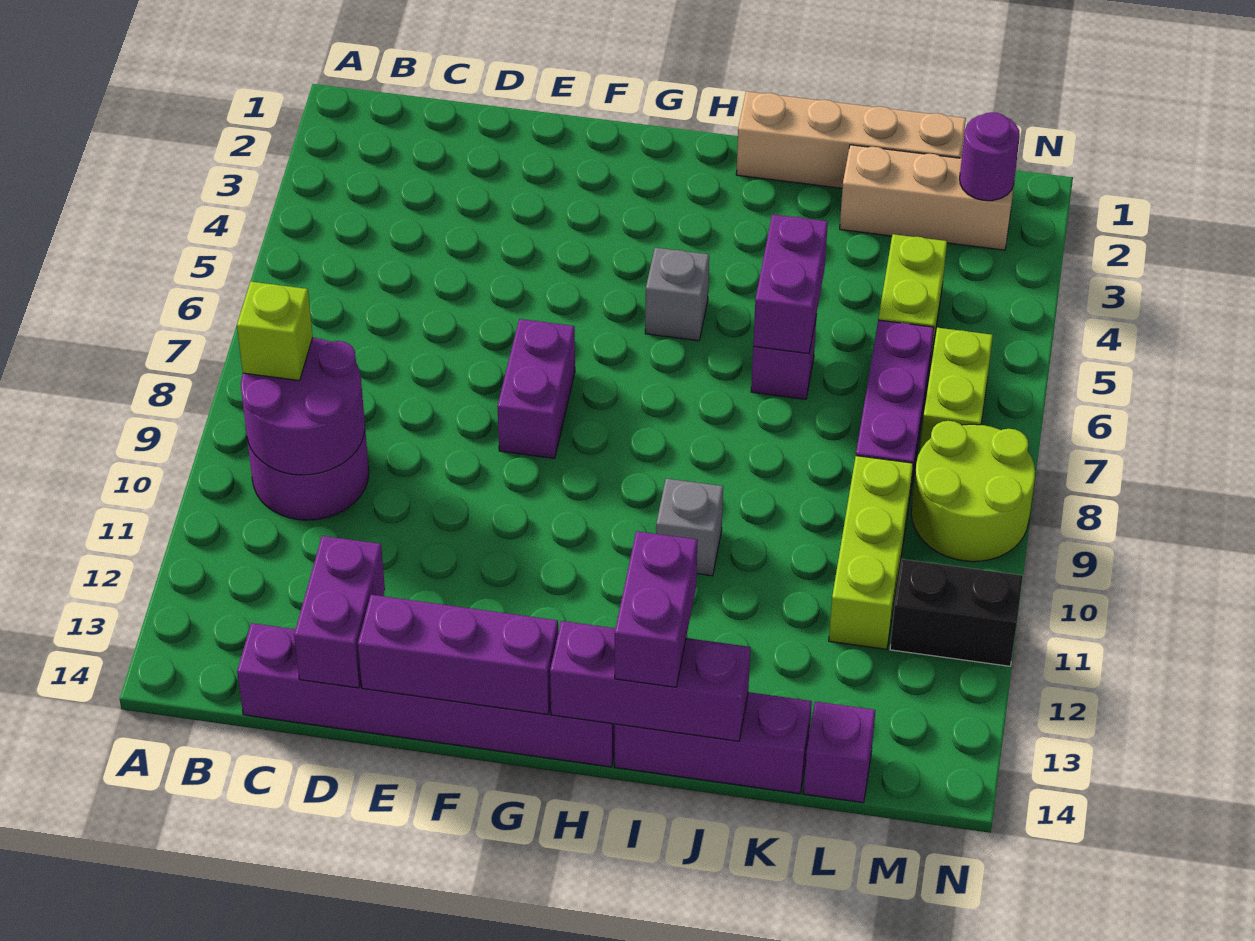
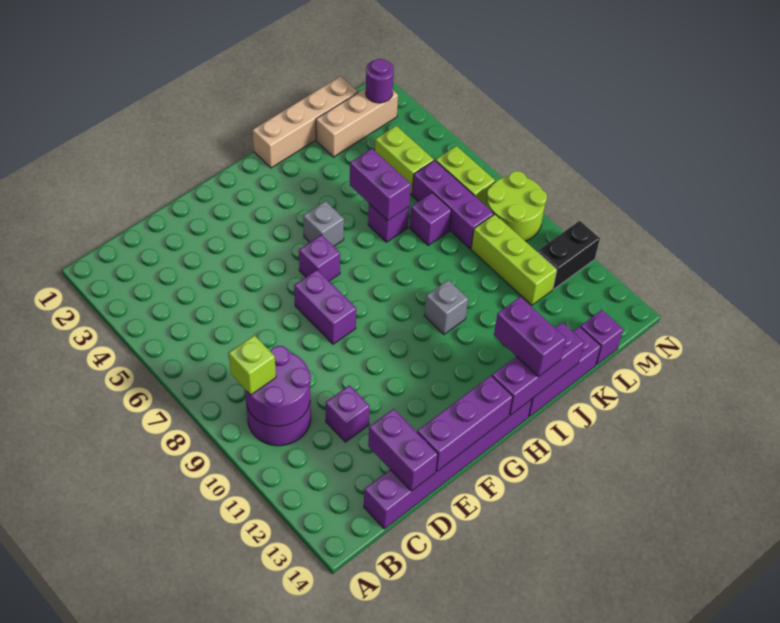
none -> purple 1x1 brick [326,385,370,442]
none -> purple 1x1 brick [299,235,340,281]
none -> purple 1x1 brick [410,193,451,245]

